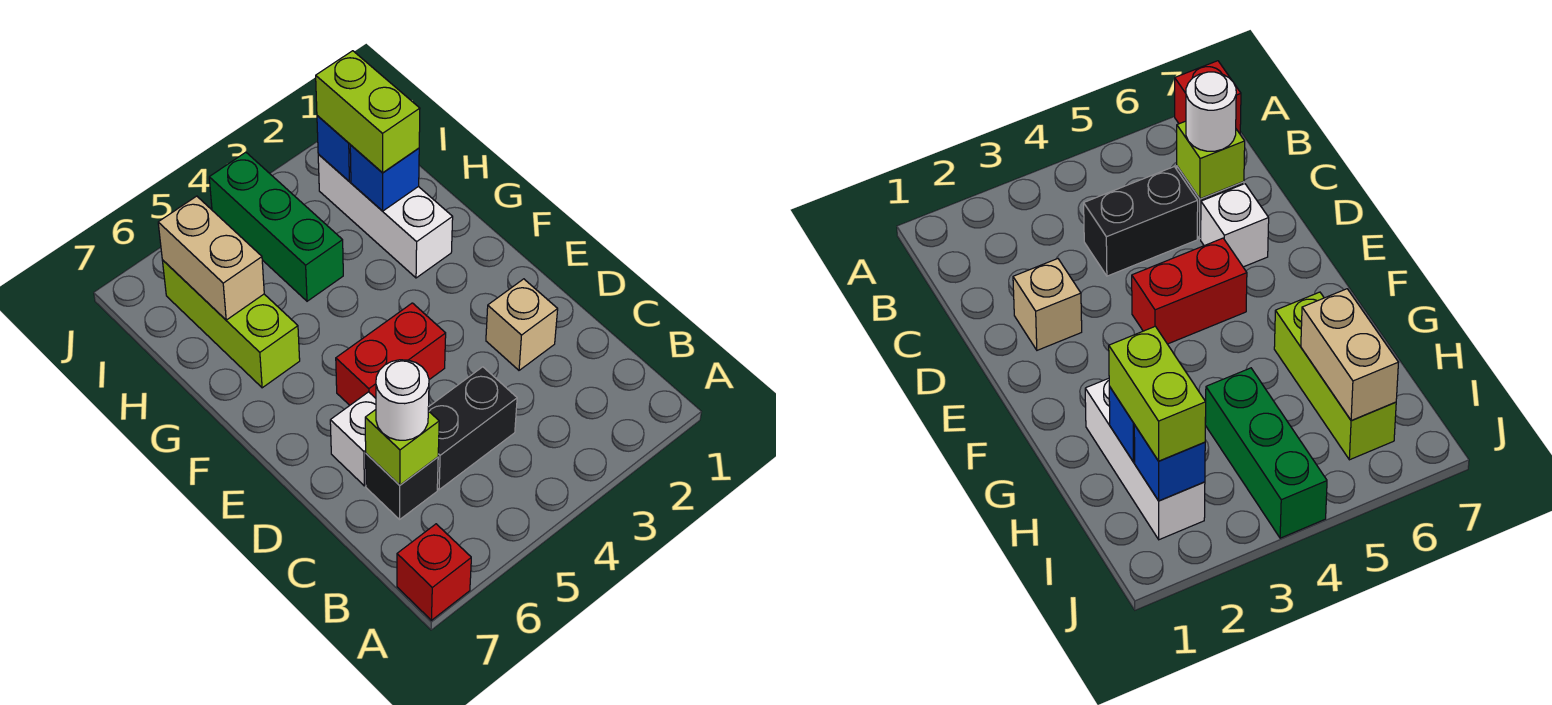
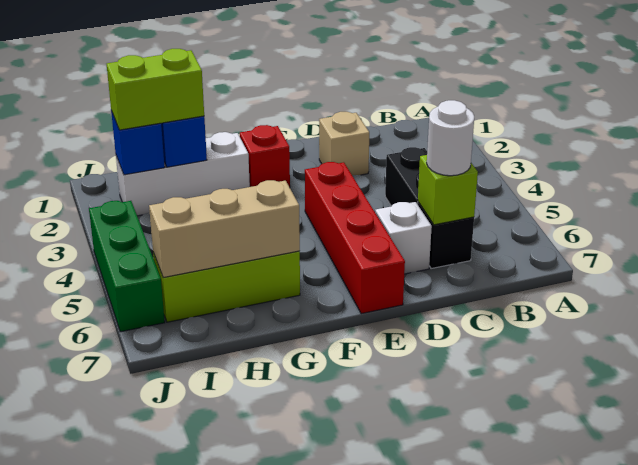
red 1x1 brick [397,524,471,620] -> red 1x1 brick moved to [240,125,290,187]
red 1x2 brick [336,303,446,405] -> red 1x4 brick [305,162,405,314]
green 1x3 brick [209,152,343,301] -> green 1x3 brick turned to [89,201,165,332]
tan 1x2 brick [158,196,264,320] -> tan 1x3 brick [149,180,300,278]

